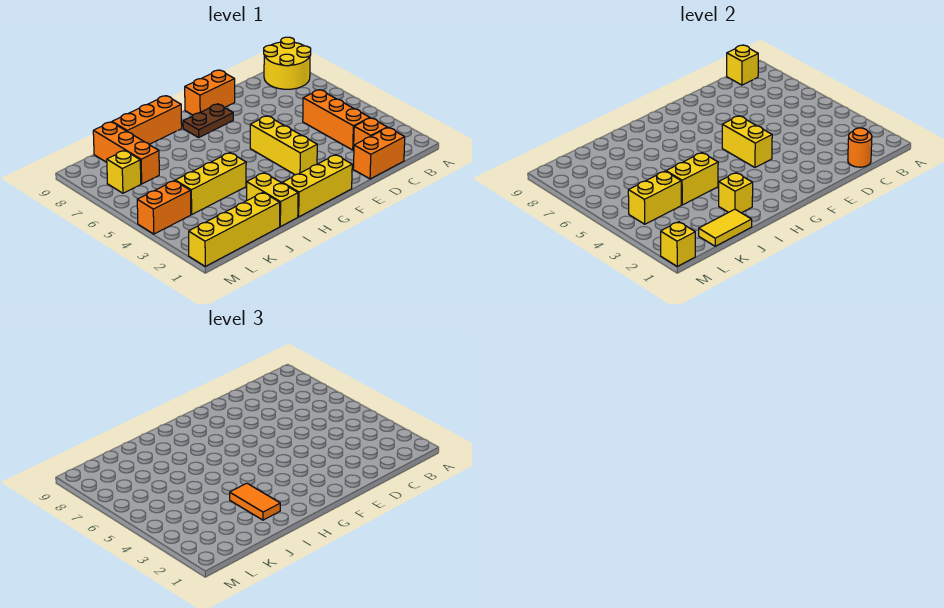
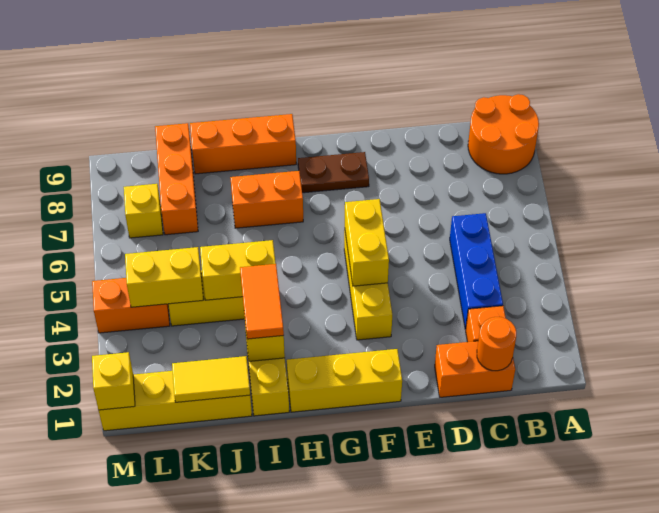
yellow 2x2 round brick [264,37,311,89] -> orange 2x2 round brick [468,94,539,174]
yellow 1x1 brick [727,45,758,85] -> none
orange 1x3 brick [303,90,370,150] -> blue 1x3 brick [450,213,503,329]
orange 1x2 brick [185,70,235,115] -> orange 1x2 brick moved to [230,171,303,228]

